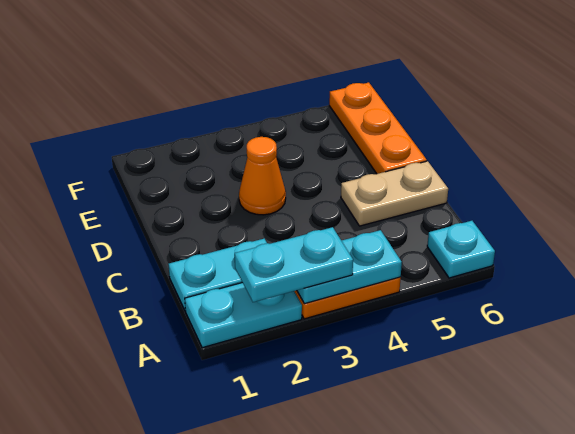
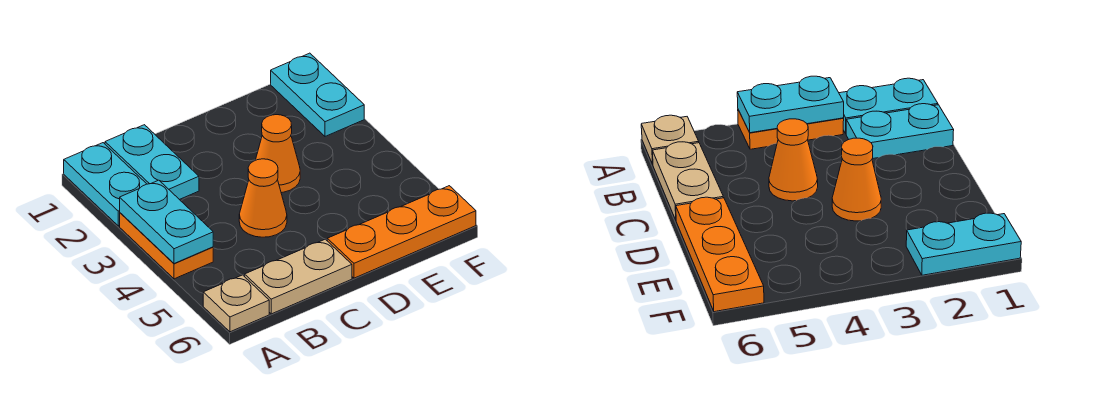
cyan 1x2 plate [235,227,353,302] -> cyan 1x2 plate moved to [271,53,364,136]
cyan 1x1 plate [427,221,495,278] -> tan 1x1 plate [203,275,269,332]
none -> orange 1x1 cone [239,159,287,237]
tan 1x2 plate [341,161,448,226] -> tan 1x2 plate turned to [245,239,352,314]

